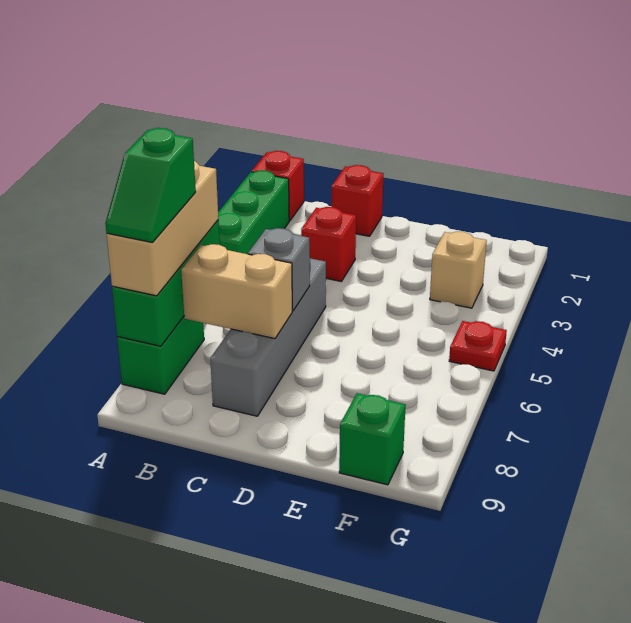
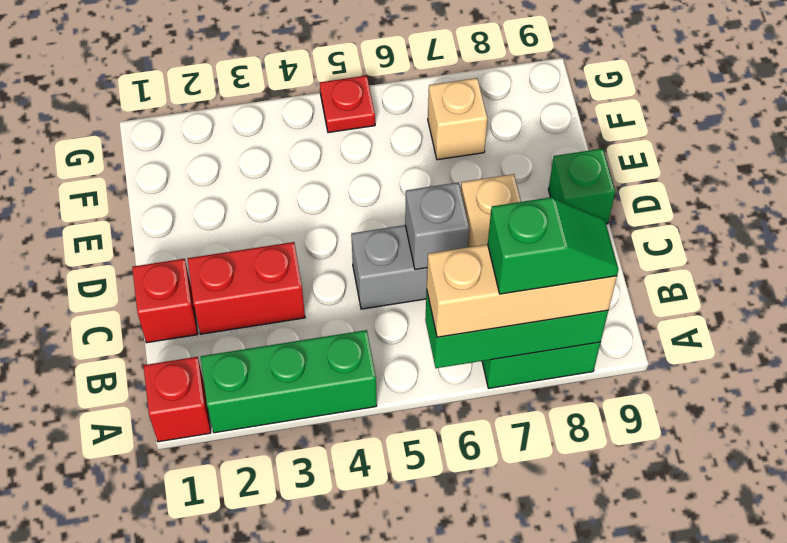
red 1x1 brick [301,207,356,282] -> red 1x2 brick [188,242,305,334]
tan 1x1 brick [430,232,487,308] -> tan 1x1 brick moved to [428,78,487,160]
green 1x1 brick [339,393,406,485] -> green 1x1 brick moved to [548,149,615,224]

